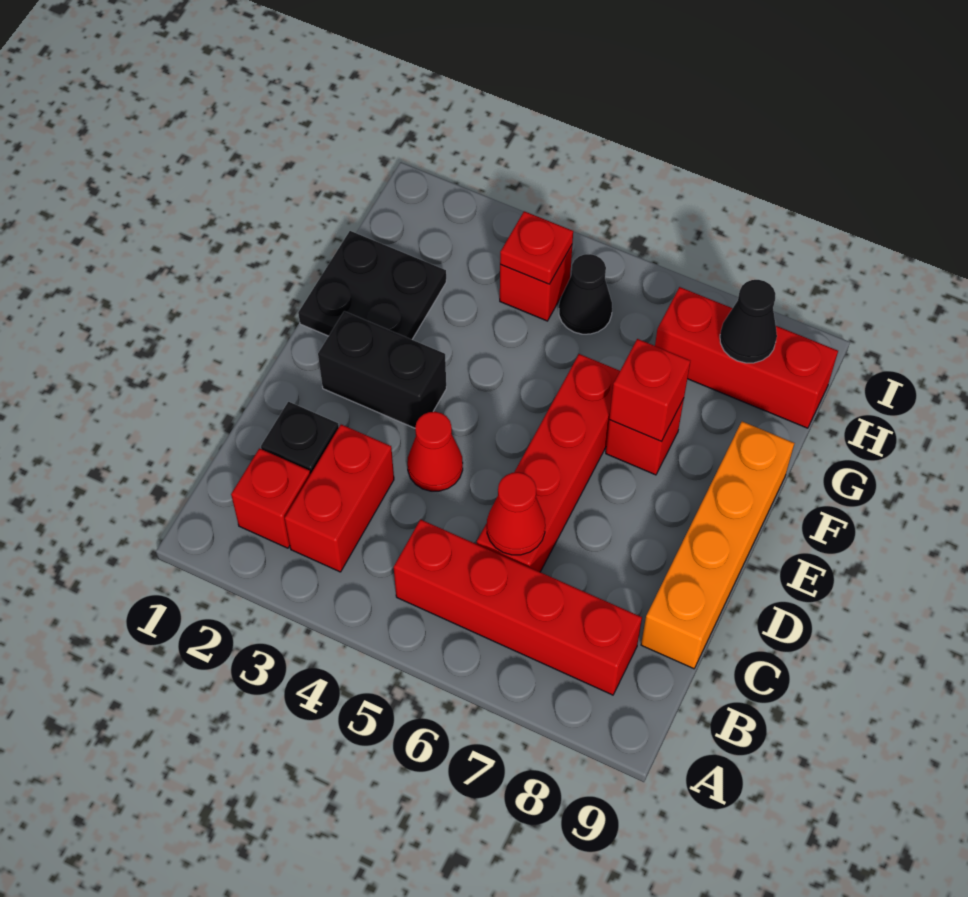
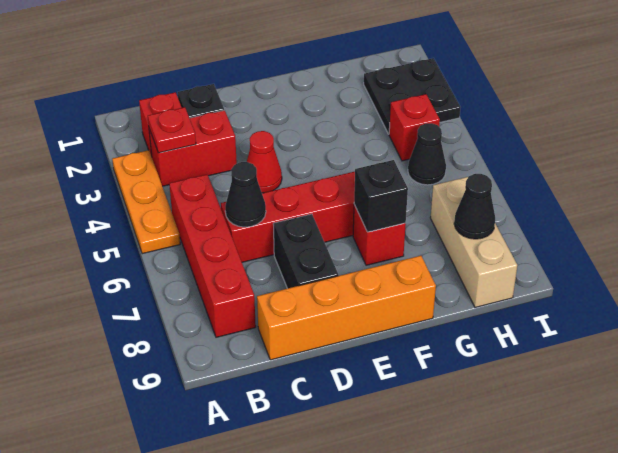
none -> orange 1x3 plate [112,150,180,254]
red 1x1 cone [487,472,545,555] -> black 1x1 cone [225,162,266,227]
black 1x2 brick [318,311,446,428] -> black 1x2 brick moved to [273,214,338,288]
black 2x2 plate [298,231,446,339] -> black 2x2 plate moved to [364,58,461,134]
red 1x1 brick [609,339,690,441] -> black 1x1 brick [354,160,408,232]
red 1x1 plate [500,211,573,284] -> red 1x1 plate moved to [148,107,196,153]
red 1x3 brick [655,287,838,428] -> tan 1x3 brick [430,177,517,307]

